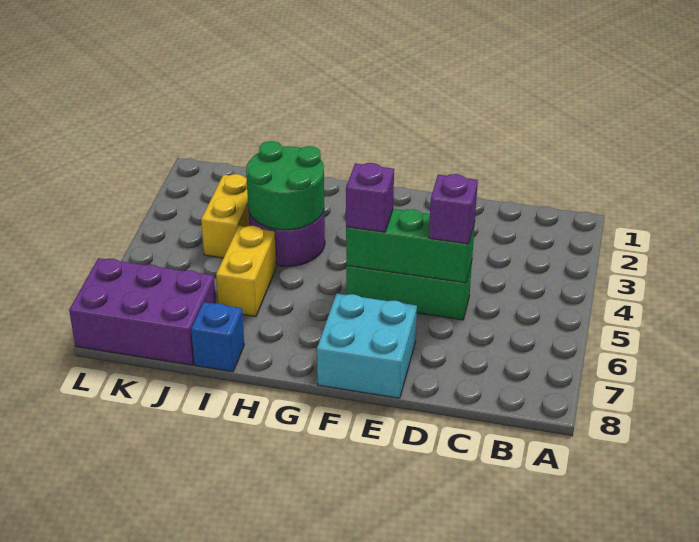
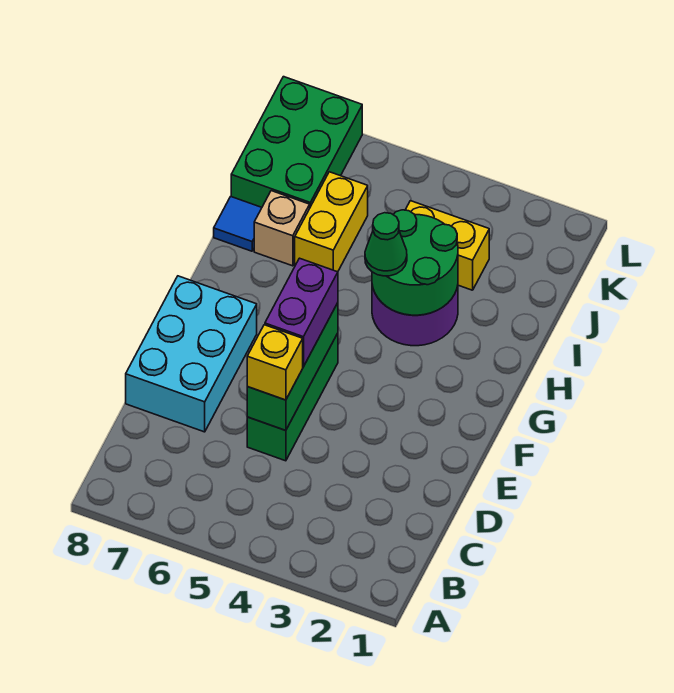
purple 1x1 brick [429,174,478,244] -> yellow 1x1 brick [247,325,303,400]
cyan 2x2 brick [317,293,417,398] -> cyan 2x3 brick [126,276,257,432]
purple 1x1 brick [346,163,394,232] -> purple 1x2 brick [265,258,338,367]
none -> green 1x1 cone [365,213,407,276]
yellow 1x2 brick [216,226,277,317] -> yellow 1x2 brick turned to [295,172,368,272]
none -> tan 1x1 brick [254,191,310,266]
blue 1x1 brick [191,302,244,372] -> blue 1x1 tile [214,197,262,251]
purple 2x3 brick [69,258,216,365] -> green 2x3 brick [231,77,362,207]

